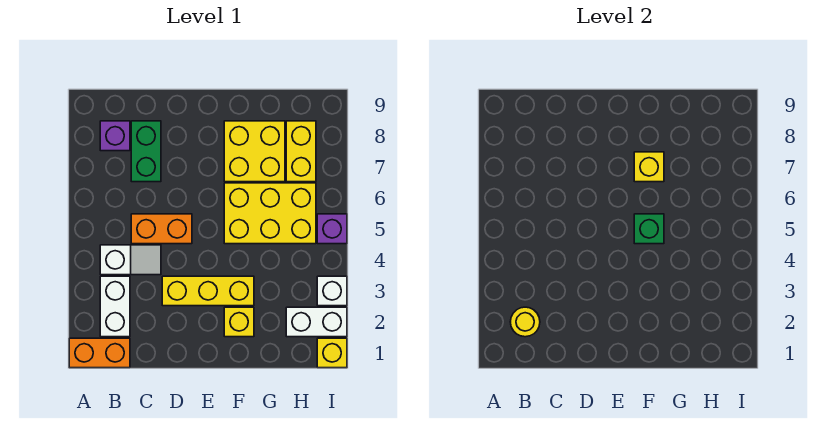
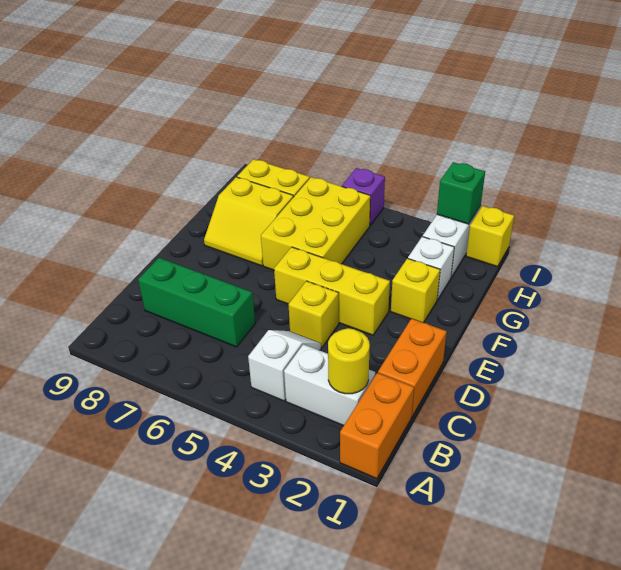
purple 1x1 brick [100,121,130,151] -> none
orange 1x2 brick [131,214,192,244] -> orange 1x2 brick moved to [378,319,447,416]
green 1x2 brick [131,121,161,182] -> green 1x3 brick [138,258,255,347]
yellow 1x3 brick [162,276,254,306] -> yellow 1x3 brick turned to [274,247,390,335]
green 1x1 brick [634,214,664,244] -> green 1x1 brick moved to [437,162,485,224]
yellow 2x2 brick [224,121,285,182] -> yellow 2x2 slope [204,177,293,266]
yellow 1x1 brick [634,152,664,182] -> yellow 1x1 brick moved to [288,281,339,348]
white 1x1 brick [317,276,347,306] -> white 1x1 brick moved to [408,237,454,300]

